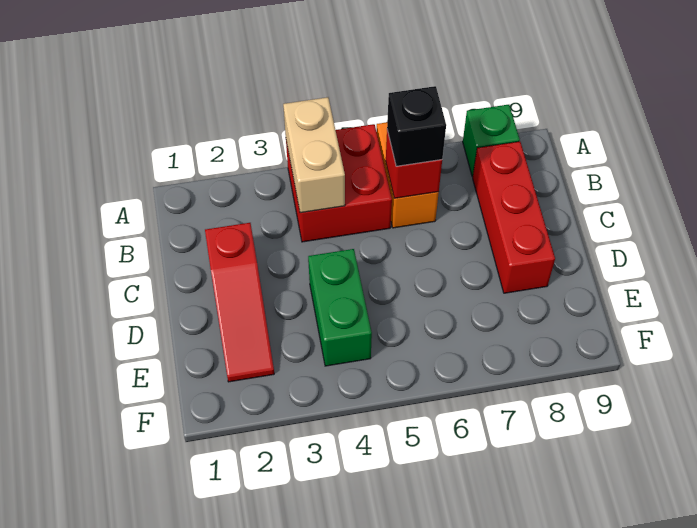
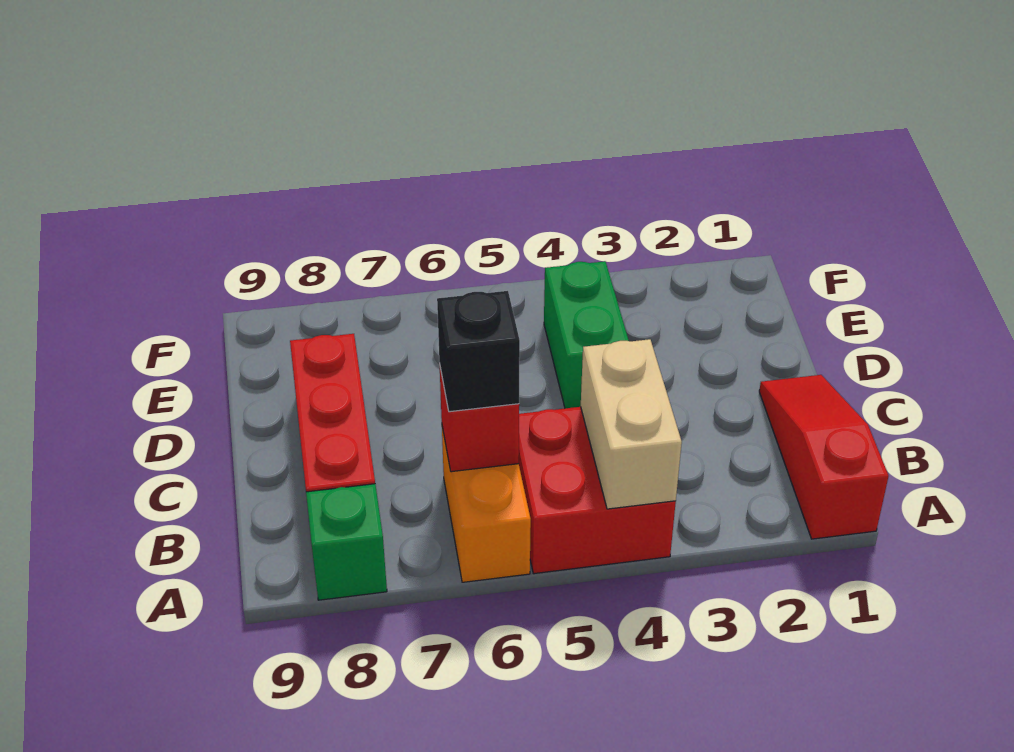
red 1x3 slope [205,223,274,382] -> red 1x3 slope moved to [759,375,889,539]

